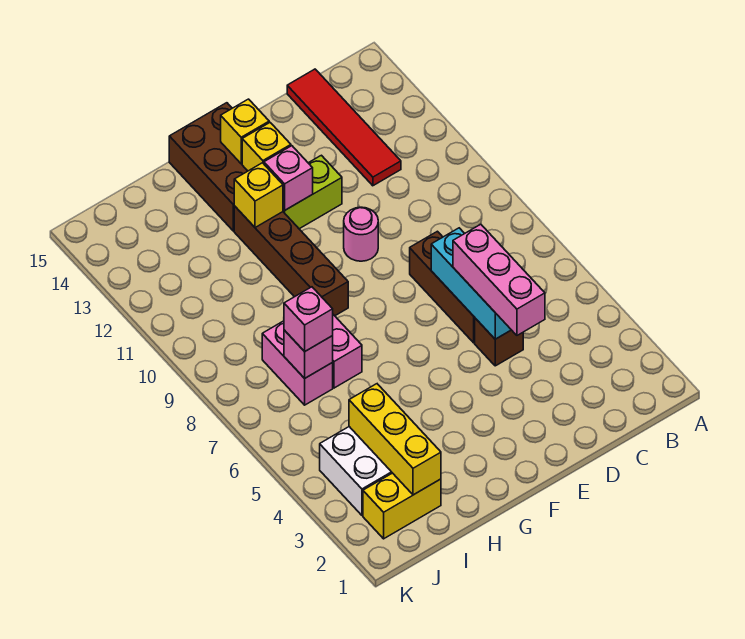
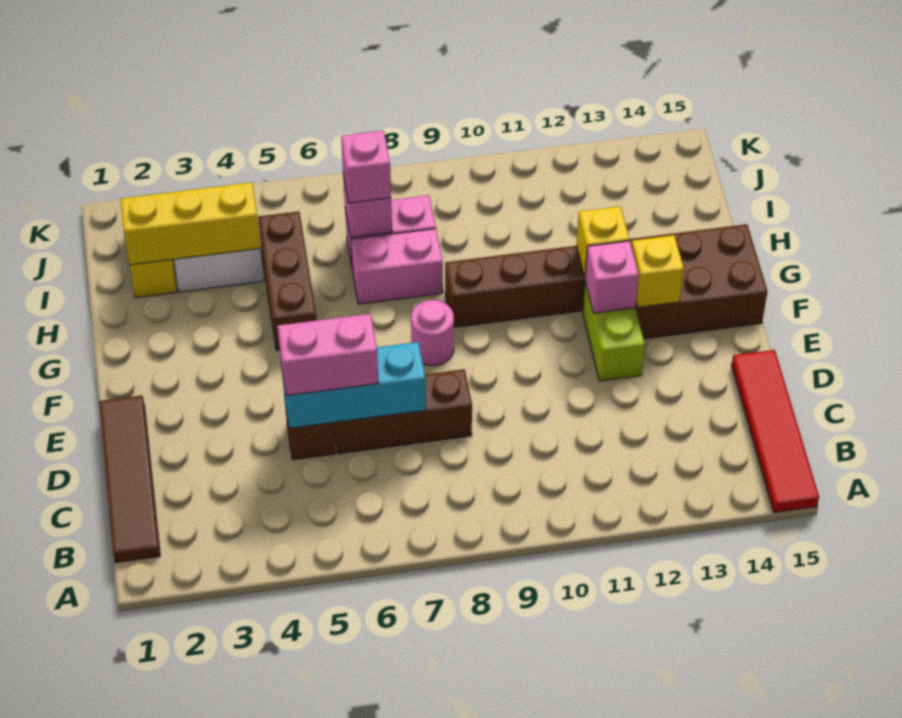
none -> brown 1x4 tile [99,396,160,563]
red 1x4 tile [287,69,401,186] -> red 1x4 tile turned to [732,350,819,513]
pink 1x3 brick [453,224,545,335] -> pink 1x2 brick [278,314,378,396]
pink 1x1 round brick [344,207,378,261] -> pink 1x1 round brick moved to [411,300,454,366]
yellow 1x1 brick [221,99,269,164] -> none
none -> brown 1x3 brick [258,211,316,350]

